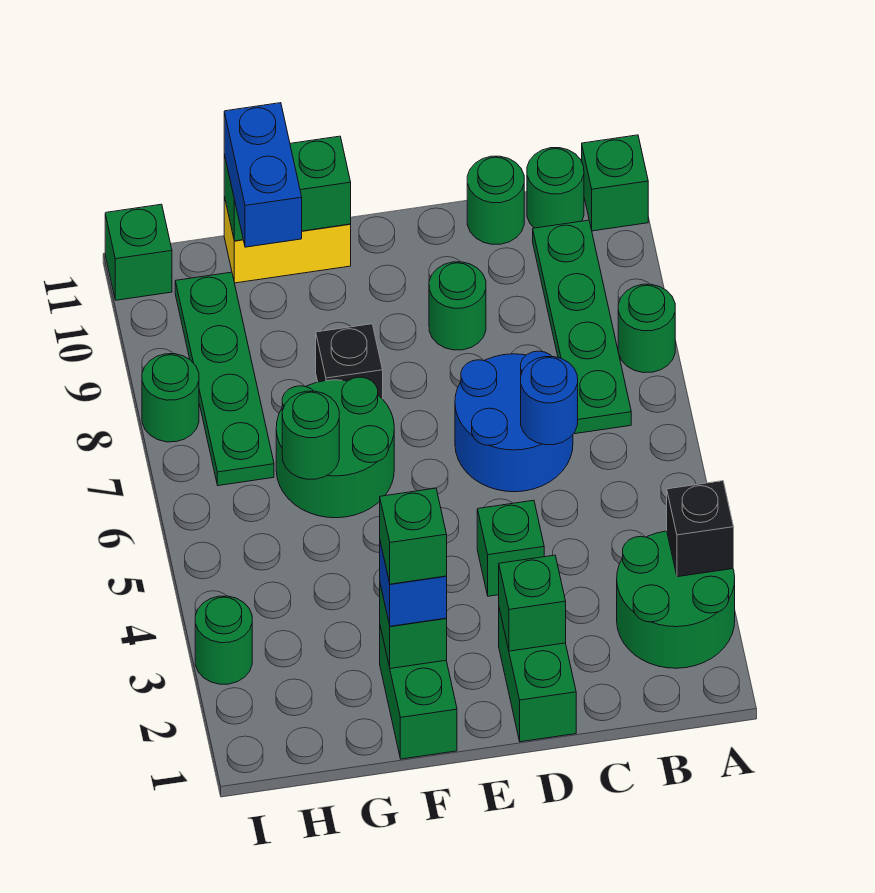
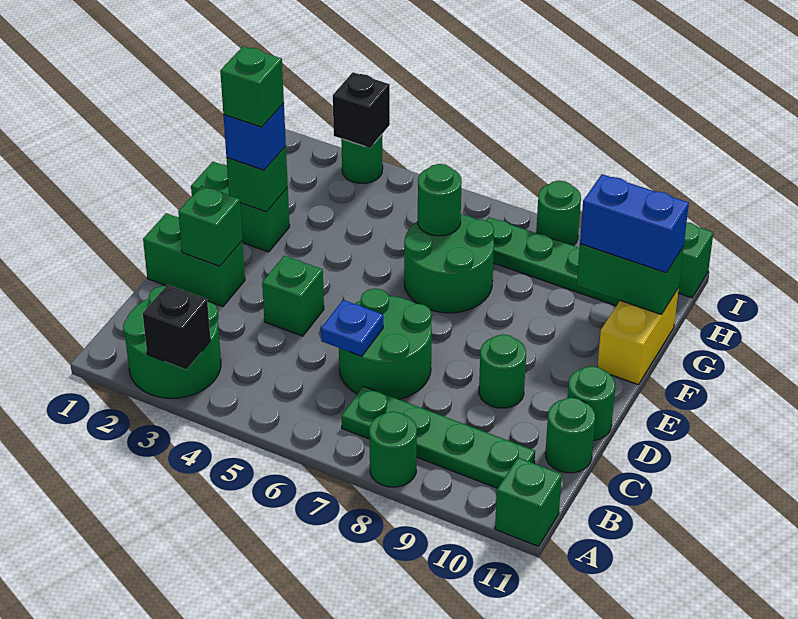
green 1x1 round brick [527,148,584,228] -> green 1x1 round brick moved to [567,366,615,441]
blue 2x2 round brick [455,351,573,492] -> green 2x2 round brick [339,289,432,399]
blue 1x1 round brick [521,357,578,445] -> blue 1x1 plate [321,300,383,356]
black 1x1 brick [316,324,383,399] -> black 1x1 brick moved to [333,72,390,148]
green 1x2 brick [224,136,351,241] -> green 1x2 brick turned to [577,244,684,315]

